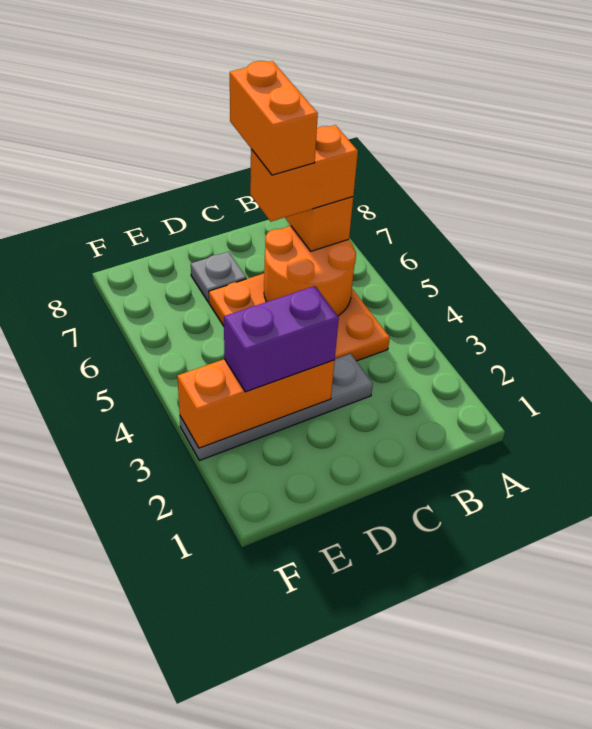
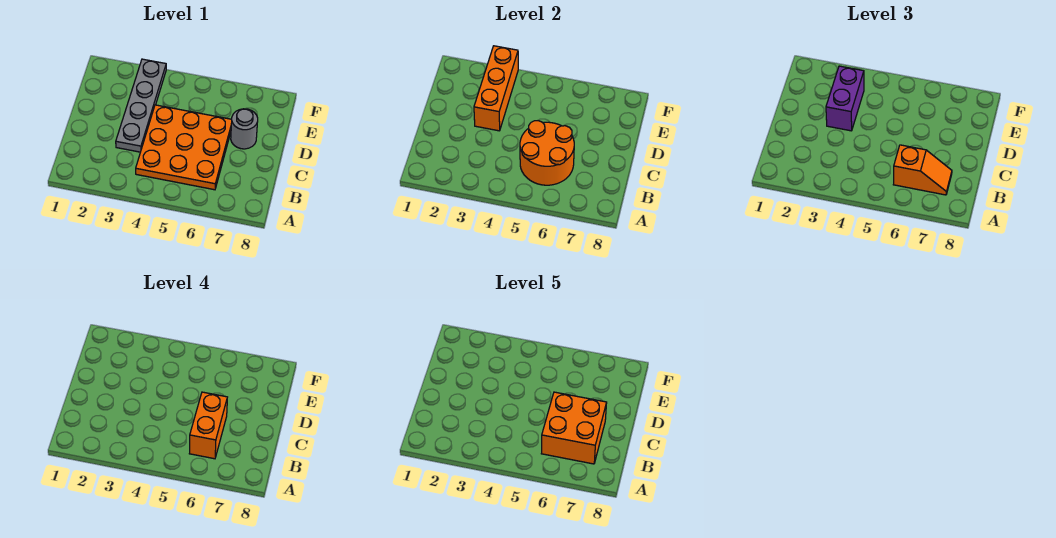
orange 1x2 brick [230,61,318,175] -> orange 2x2 brick [541,392,607,464]
grey 1x1 plate [191,252,246,302] -> grey 1x1 round brick [231,109,258,149]

